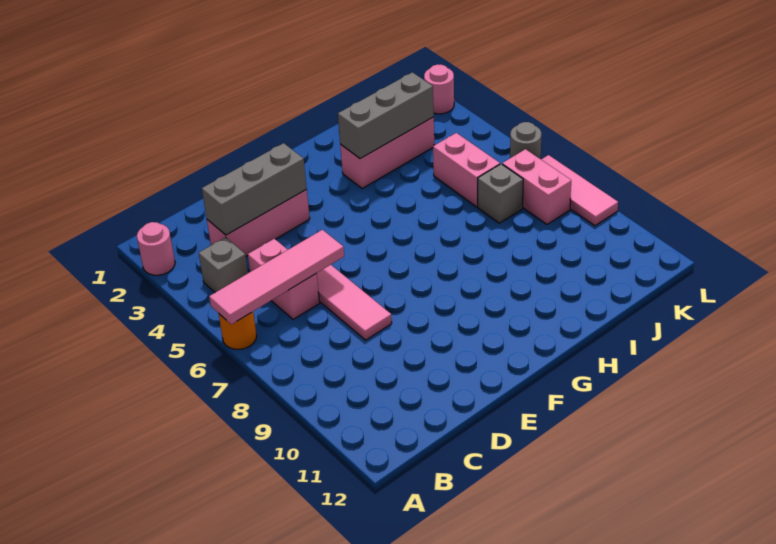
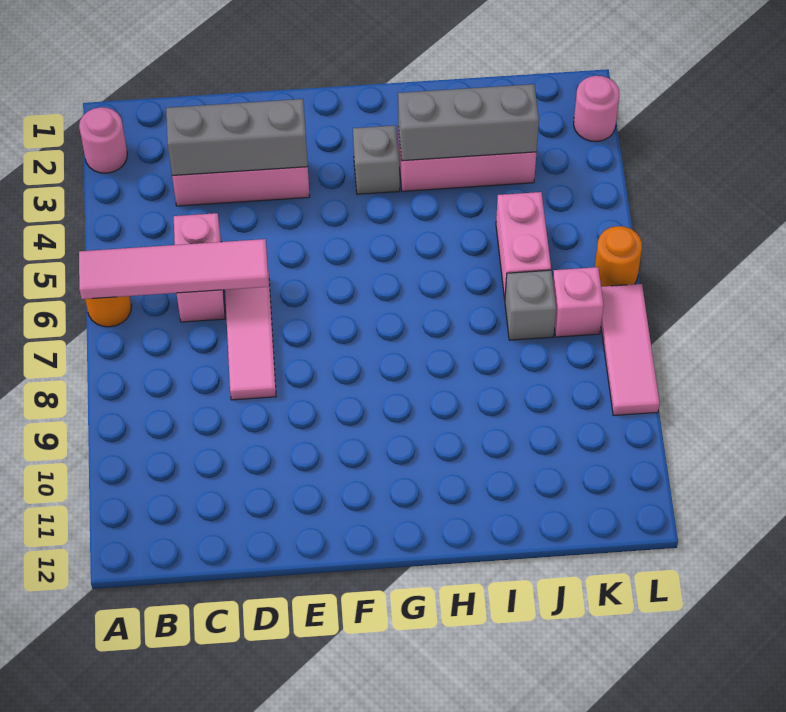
grey 1x1 brick [199,237,248,292] -> grey 1x1 brick moved to [353,125,400,194]
pink 1x2 brick [502,149,571,224] -> pink 1x1 brick [553,267,604,337]
grey 1x1 round brick [510,122,541,159] -> orange 1x1 round brick [595,226,642,287]

